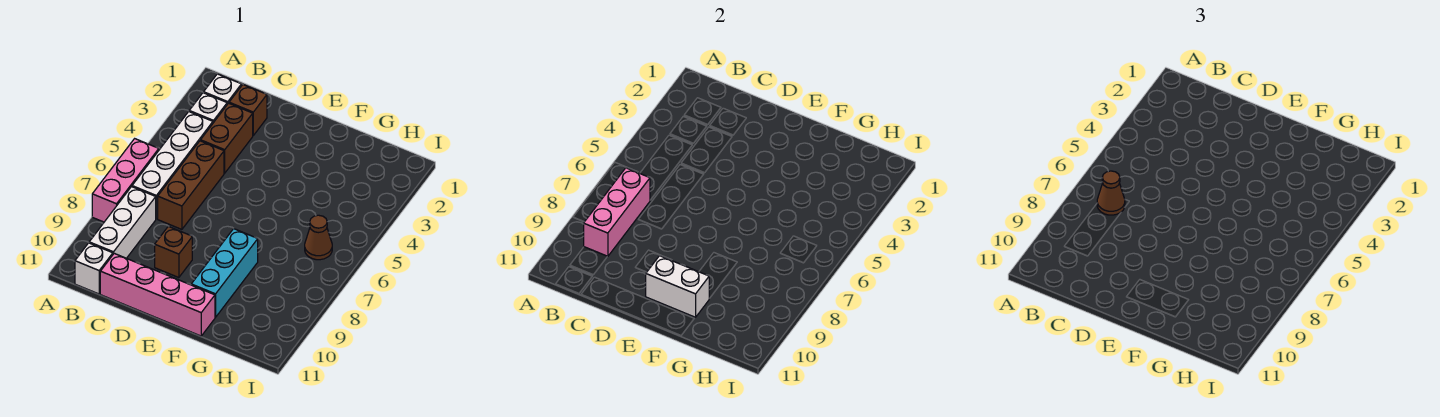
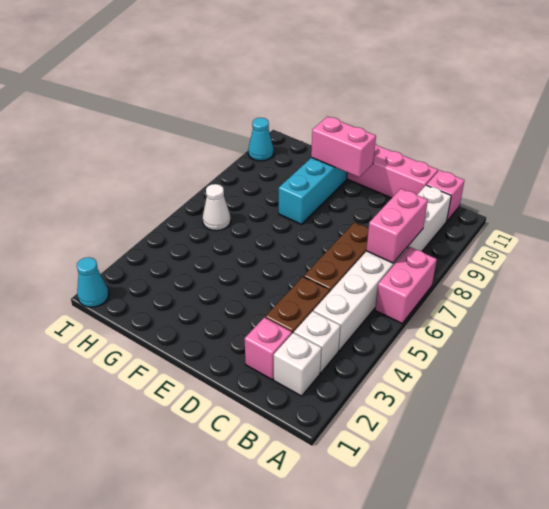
pink 1x3 brick [92,139,159,222] -> pink 1x2 brick [375,247,437,323]
pink 1x3 brick [584,168,650,257] -> pink 1x2 brick [366,189,428,263]
brown 1x1 cone [1097,171,1125,215] -> none
white 1x1 brick [75,243,113,294] -> pink 1x1 brick [427,170,464,221]
brown 1x1 brick [229,85,267,135] -> pink 1x1 brick [245,317,292,380]
brown 1x1 brick [155,226,192,278] -> none
white 1x2 brick [646,256,709,317] -> pink 1x2 brick [311,116,376,177]
brown 1x1 cone [305,215,332,260] -> white 1x1 cone [203,184,231,231]
none -> cyan 1x1 cone [77,257,109,307]
none -> cyan 1x1 cone [248,118,274,161]

